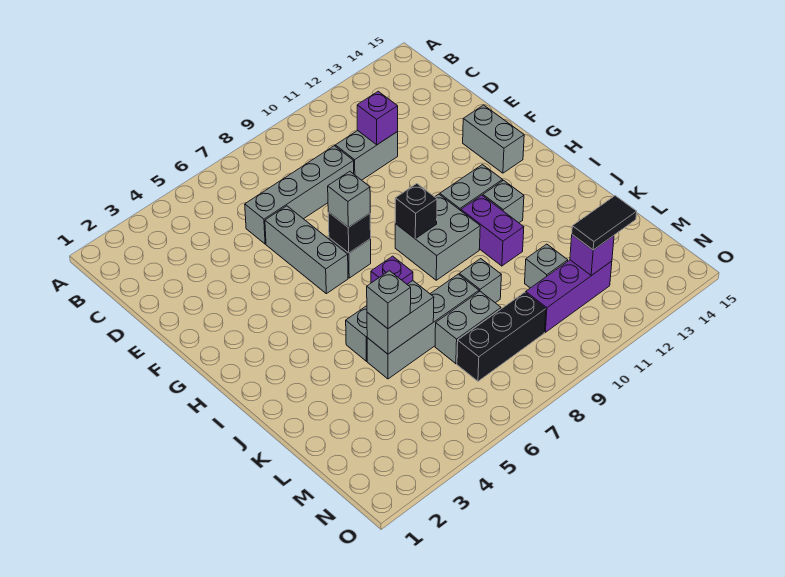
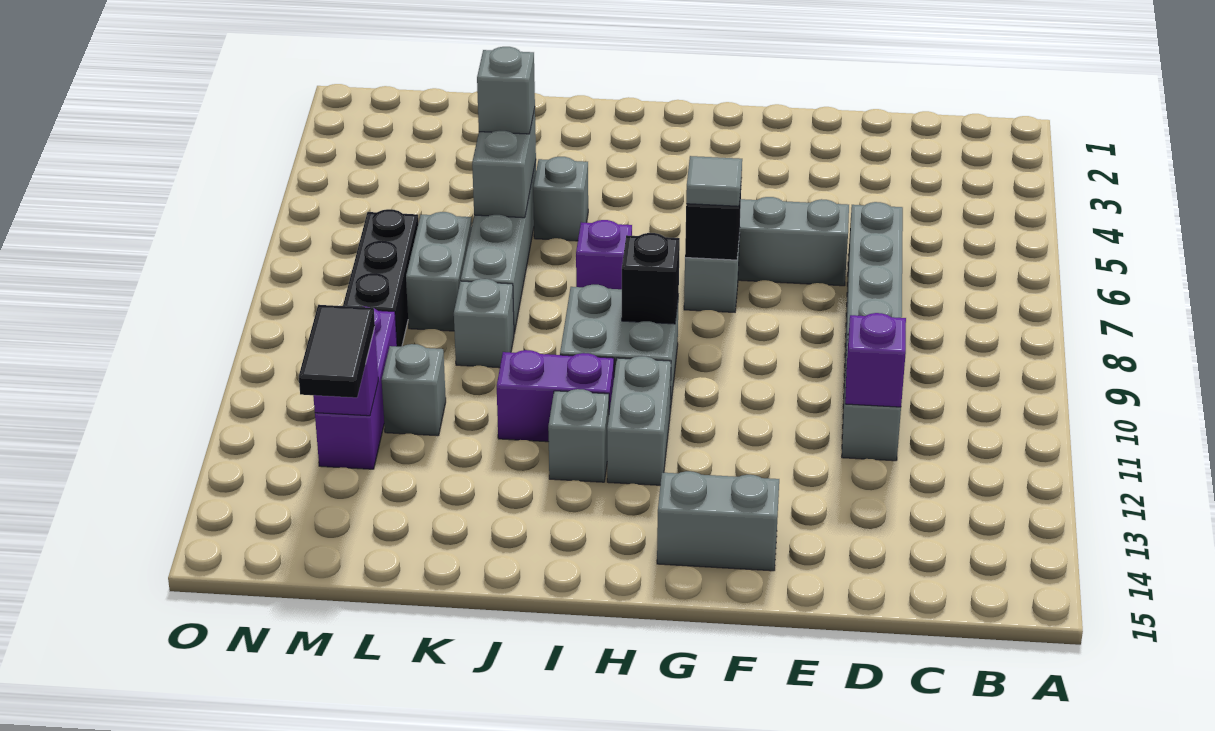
grey 1x1 brick [328,171,370,227] -> grey 1x1 tile [686,156,742,206]

